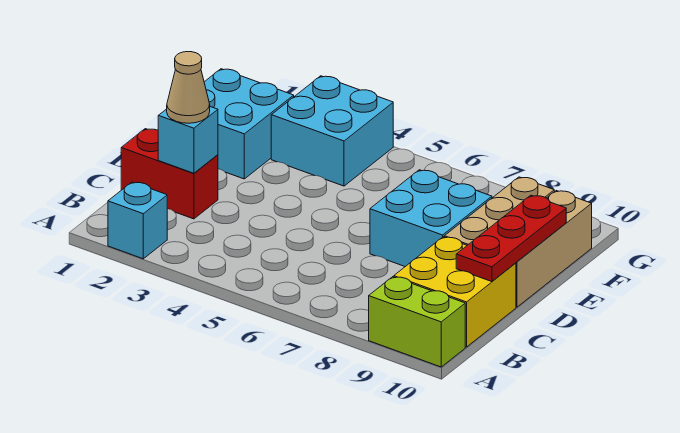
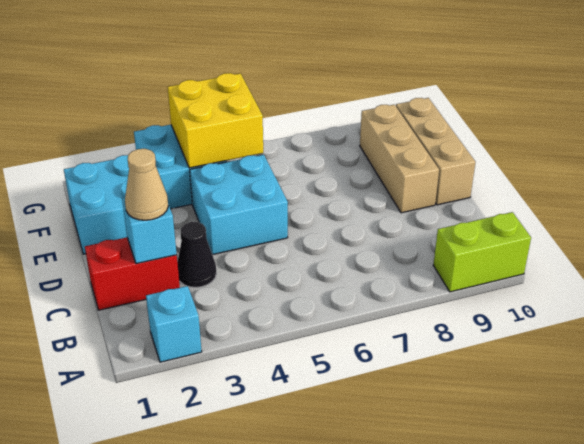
yellow 2x2 brick [394,237,516,347] -> yellow 2x2 brick moved to [168,73,263,168]
none -> black 1x1 cone [177,222,216,288]
red 1x3 plate [456,195,566,282] -> none
cyan 2x2 brick [370,170,492,267] -> cyan 2x2 brick moved to [190,155,288,255]

